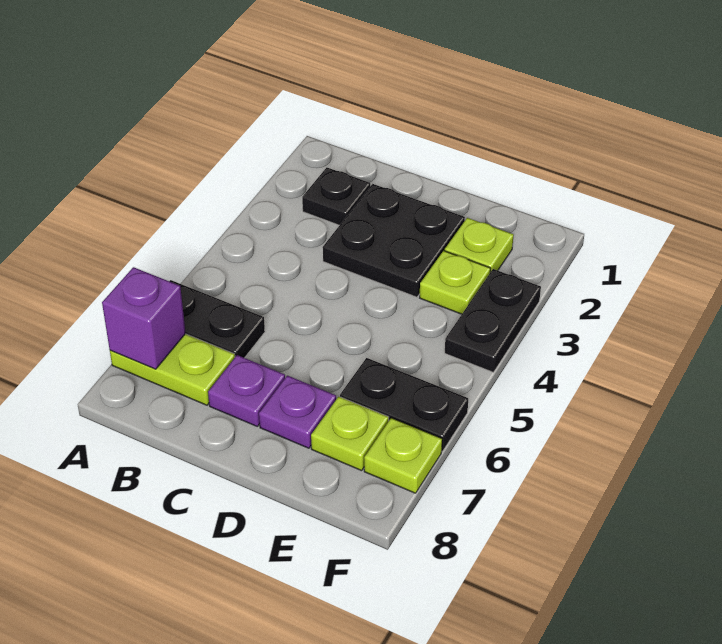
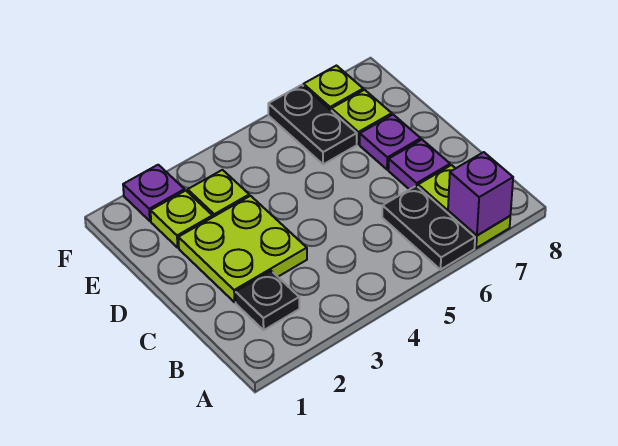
black 2x2 plate [323,184,465,297] -> lime 2x2 plate [178,196,307,302]
none -> purple 1x1 plate [123,165,185,221]
black 1x2 plate [445,269,541,372] -> none

